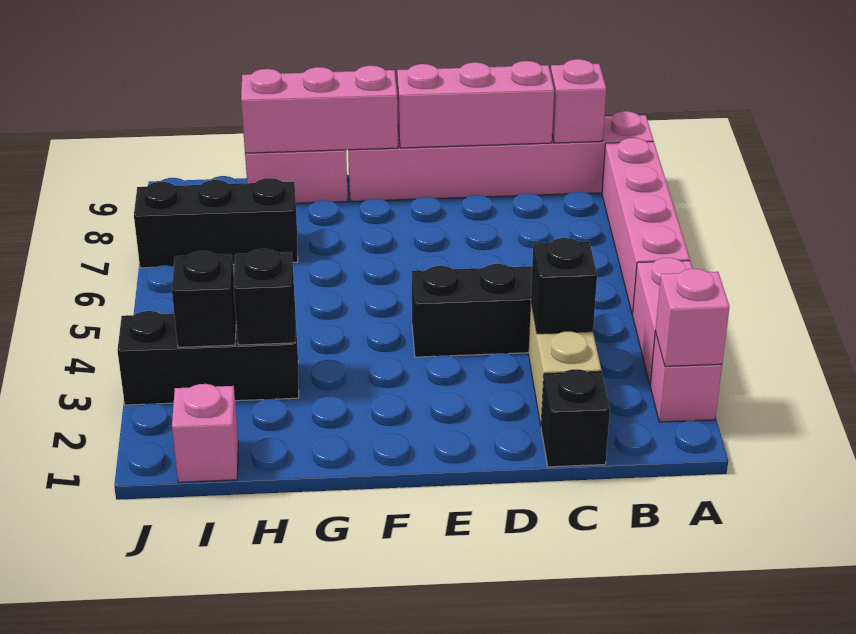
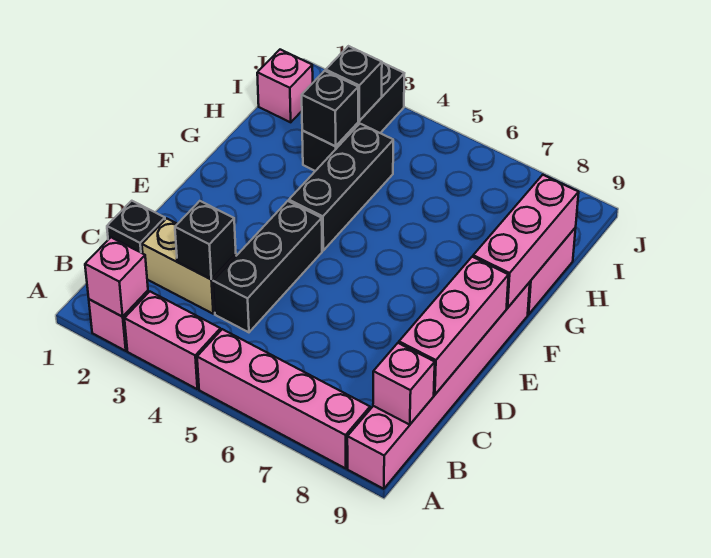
black 1x3 brick [134,178,298,268] -> black 1x3 brick moved to [289,124,393,250]

